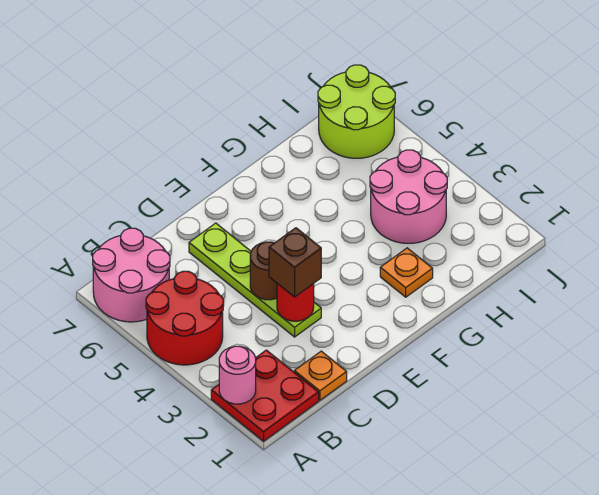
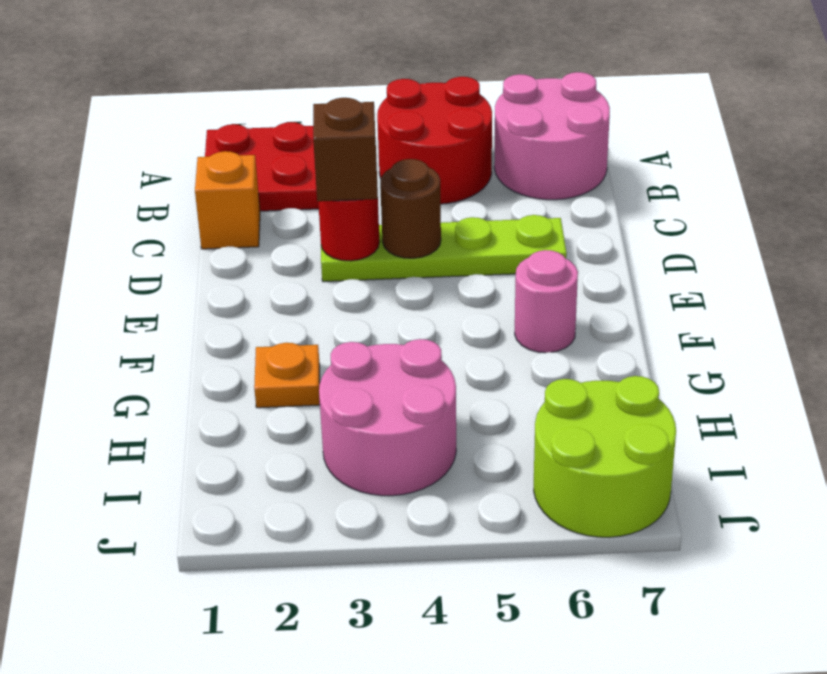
pink 1x1 round brick [219,346,256,404] -> pink 1x1 round brick moved to [515,250,578,353]
orange 1x1 plate [294,351,347,400] -> orange 1x1 brick [195,151,260,249]

